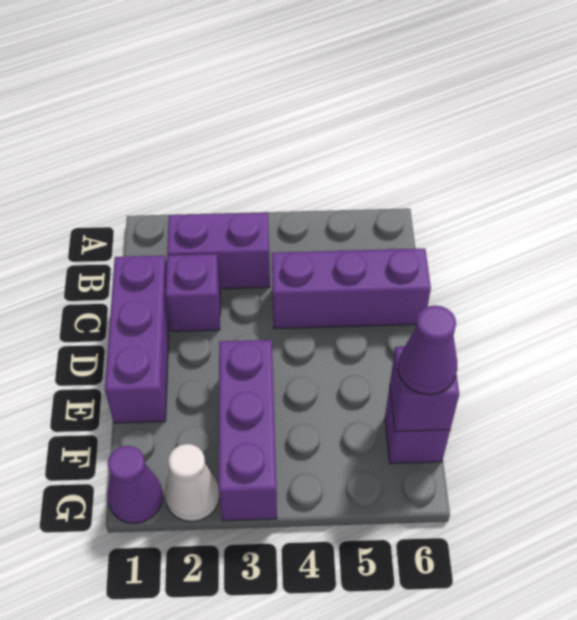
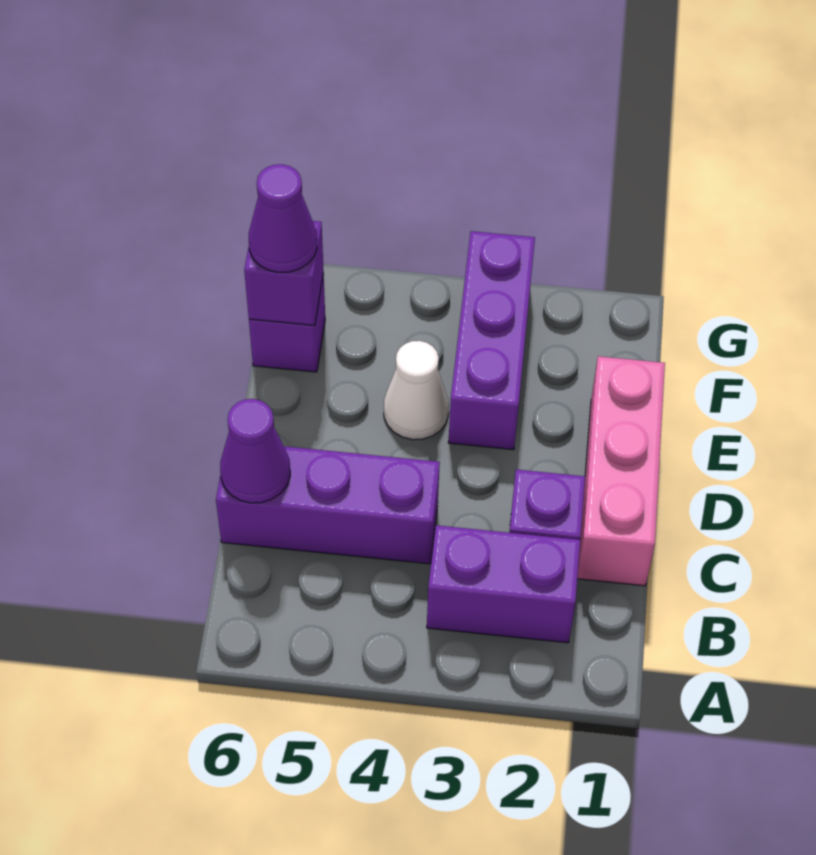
purple 1x3 brick [105,256,169,423] -> pink 1x3 brick [577,356,665,586]
purple 1x1 cone [107,446,163,523] -> purple 1x1 cone moved to [220,399,290,503]
white 1x1 cone [165,444,219,522] -> white 1x1 cone moved to [384,341,449,440]

